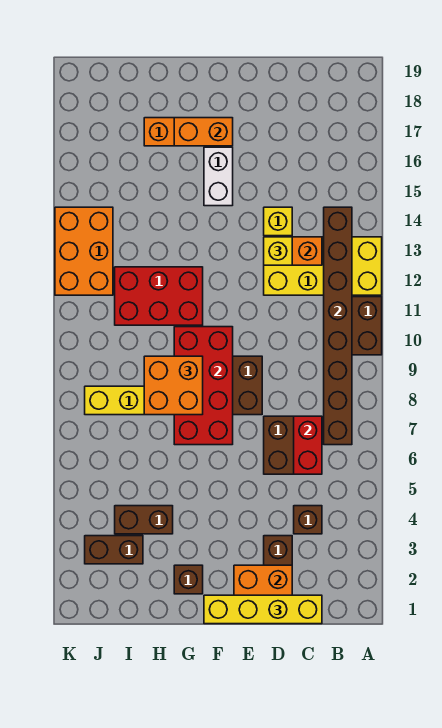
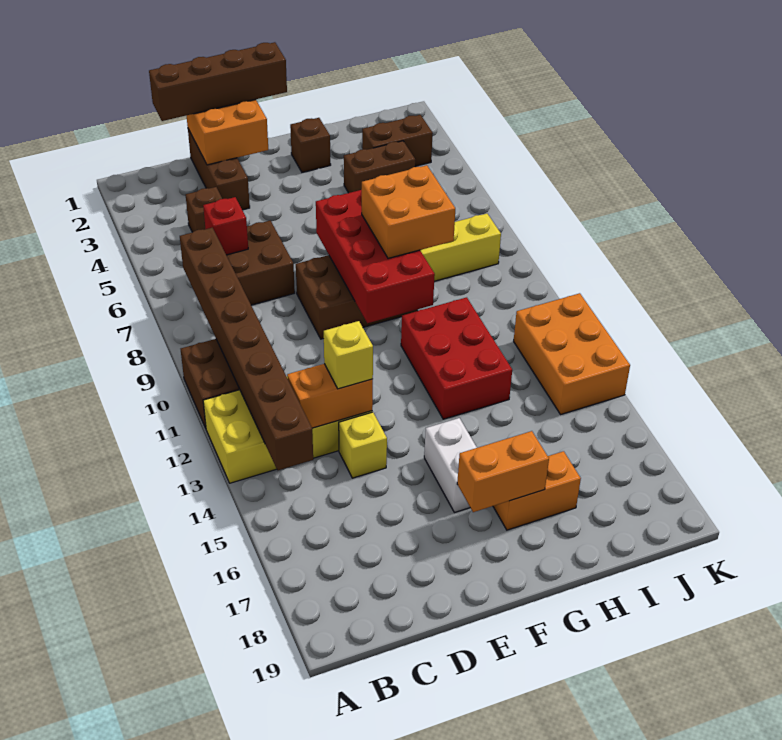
yellow 1x4 brick [204,595,322,624] -> brown 1x4 brick [149,42,287,121]
red 1x2 brick [294,416,322,474] -> red 1x1 brick [203,197,248,255]
red 2x3 brick [115,267,203,325] -> red 2x3 brick turned to [401,297,512,419]

